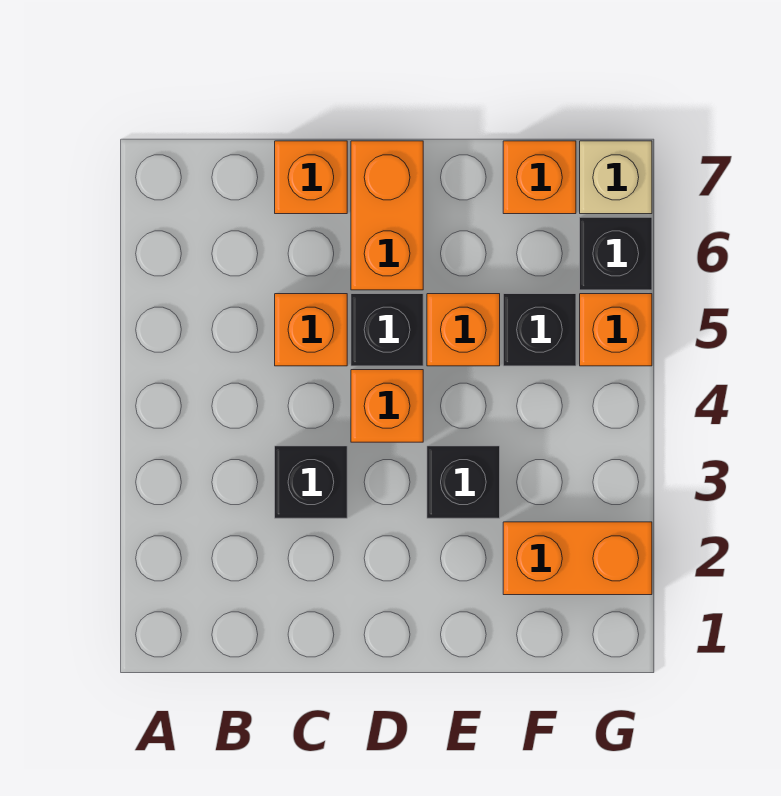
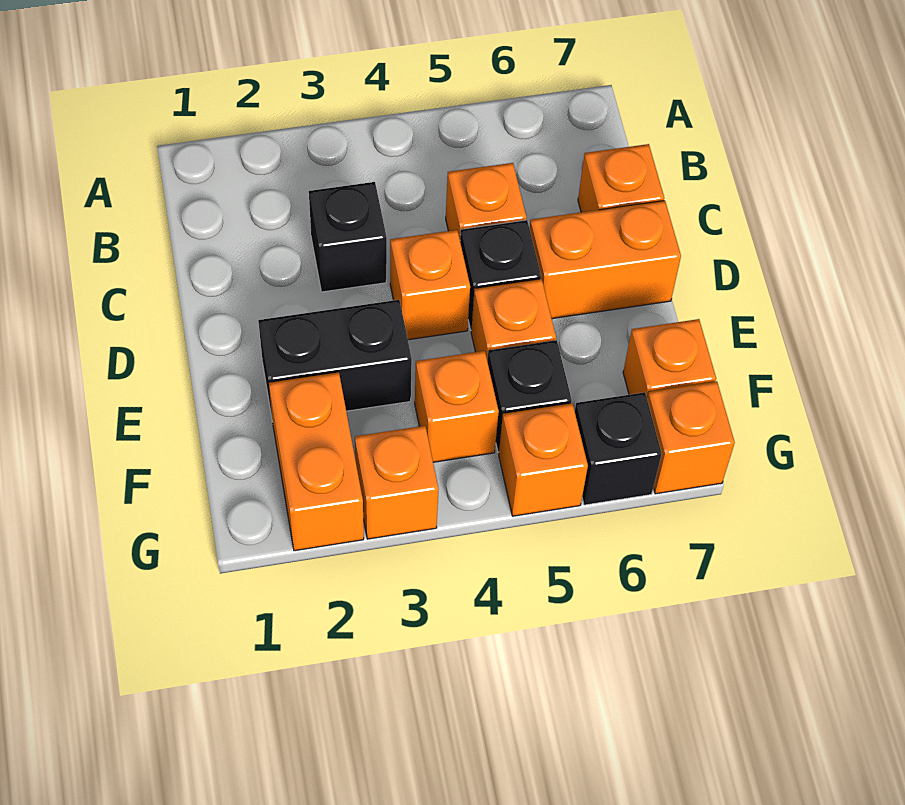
black 1x1 brick [427,446,500,518] -> black 1x2 brick [258,300,412,422]
none -> orange 1x1 brick [415,351,499,462]
none -> orange 1x1 brick [355,426,439,539]
tan 1x1 brick [580,141,652,214] -> orange 1x1 brick [647,381,735,494]

